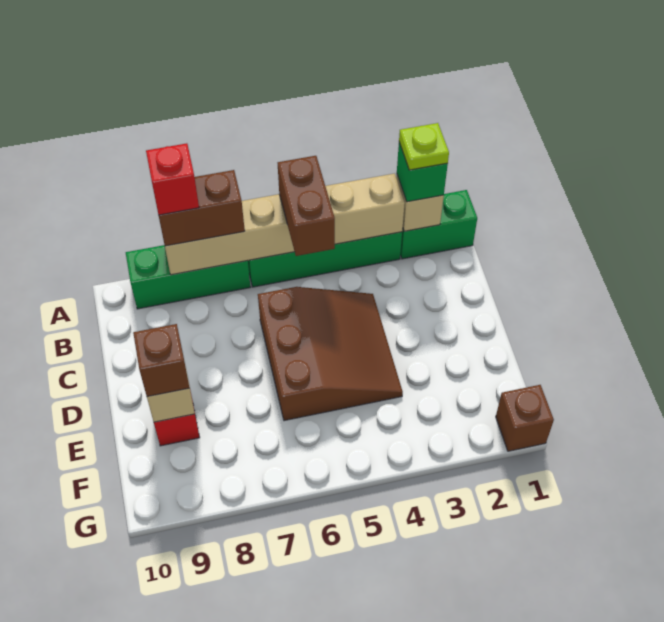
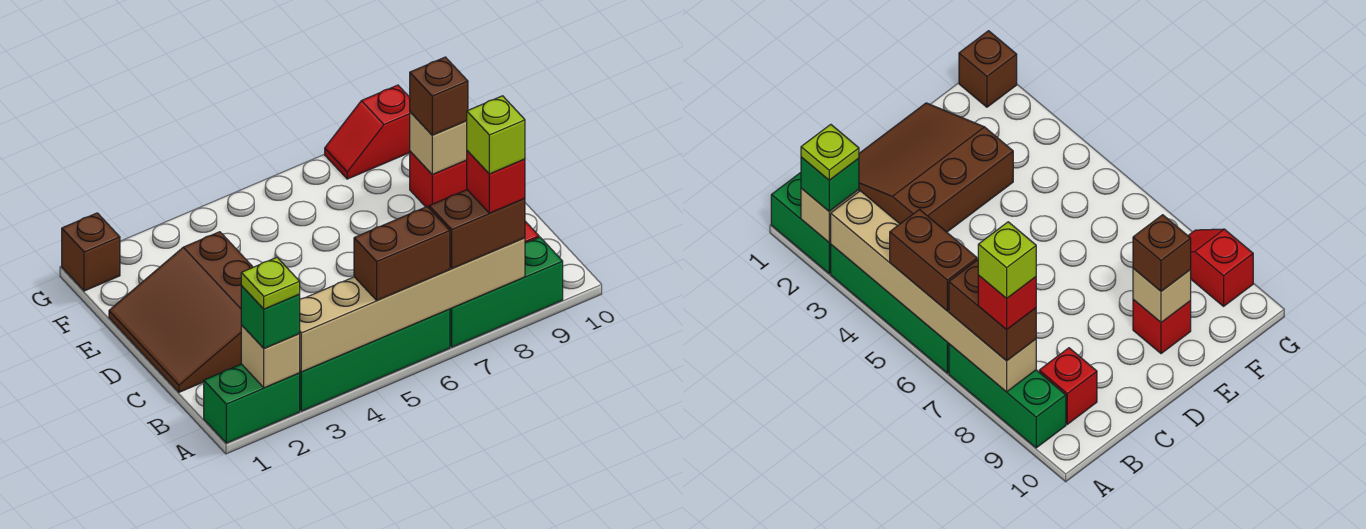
brown 1x2 brick [278,156,335,256] -> brown 1x2 brick turned to [354,207,450,300]
none -> lime 1x1 brick [467,96,525,174]
none -> red 1x1 brick [1039,348,1097,424]
brown 3x3 slope [258,287,403,421] -> brown 3x3 slope moved to [109,232,253,392]
none -> red 1x2 slope [325,85,410,179]

